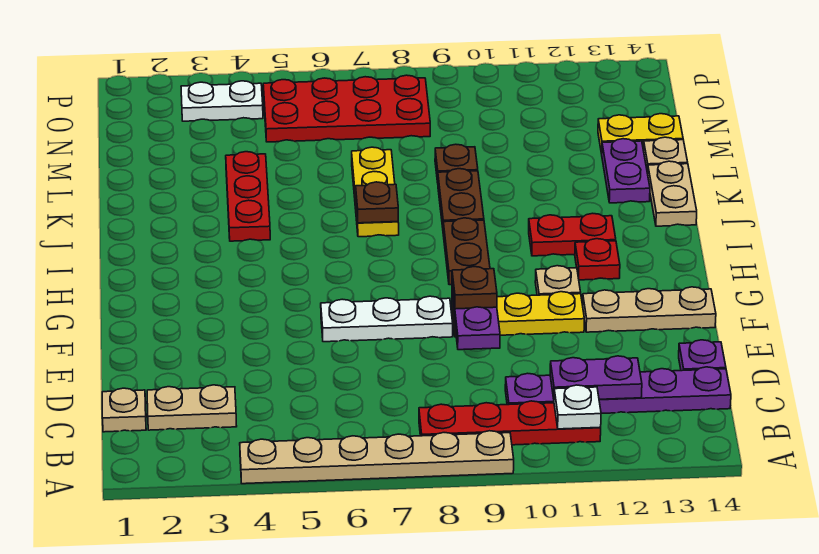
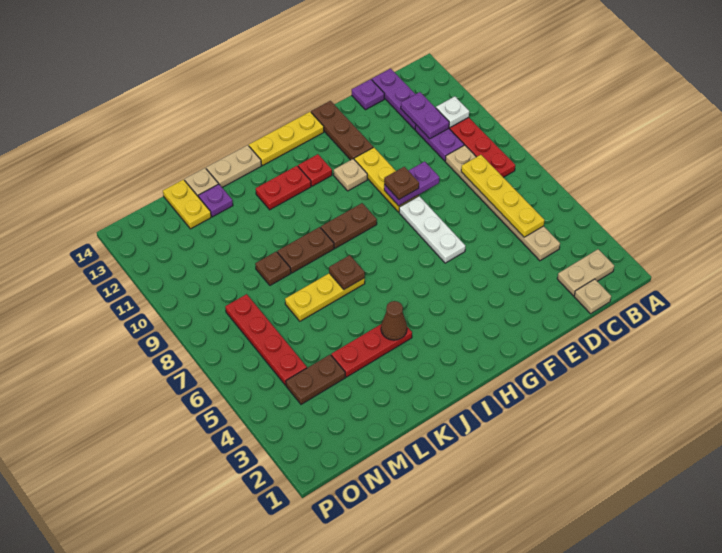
tan 1x6 plate [240,431,514,484] -> tan 1x6 plate moved to [445,145,560,261]
tan 1x2 plate [147,385,237,430] -> tan 1x2 plate turned to [557,249,614,296]
none -> yellow 1x4 plate [461,155,544,237]
tan 1x3 plate [583,287,716,332] -> brown 1x3 plate [311,101,373,160]
none -> yellow 1x3 plate [249,112,324,165]
red 1x2 plate [529,213,616,256] -> red 1x2 plate turned to [256,166,311,210]
none -> brown 1x1 cone [381,301,407,340]
purple 1x2 plate [602,139,650,203] -> purple 1x1 plate [198,184,233,217]
none -> brown 1x2 plate [286,355,345,404]
red 2x4 plate [263,75,430,142] -> red 1x4 plate [225,294,307,385]
white 1x2 plate [181,81,263,121] -> none

